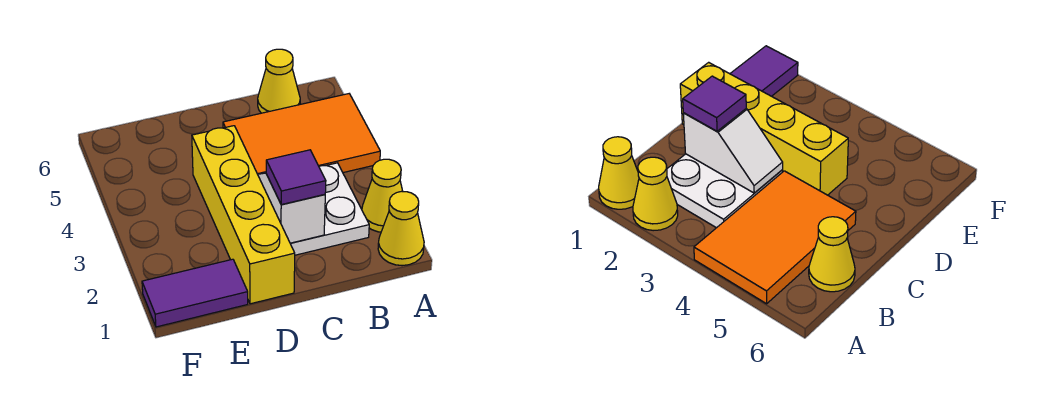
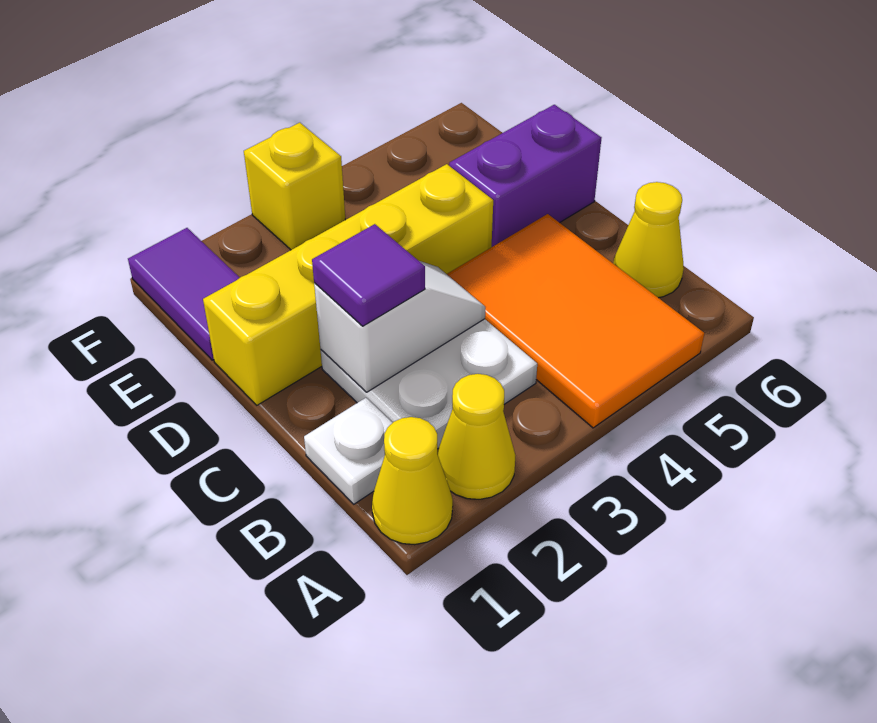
none -> white 1x1 plate [304,398,392,504]
none -> purple 1x2 brick [449,105,601,247]
none -> yellow 1x1 brick [244,123,345,250]

